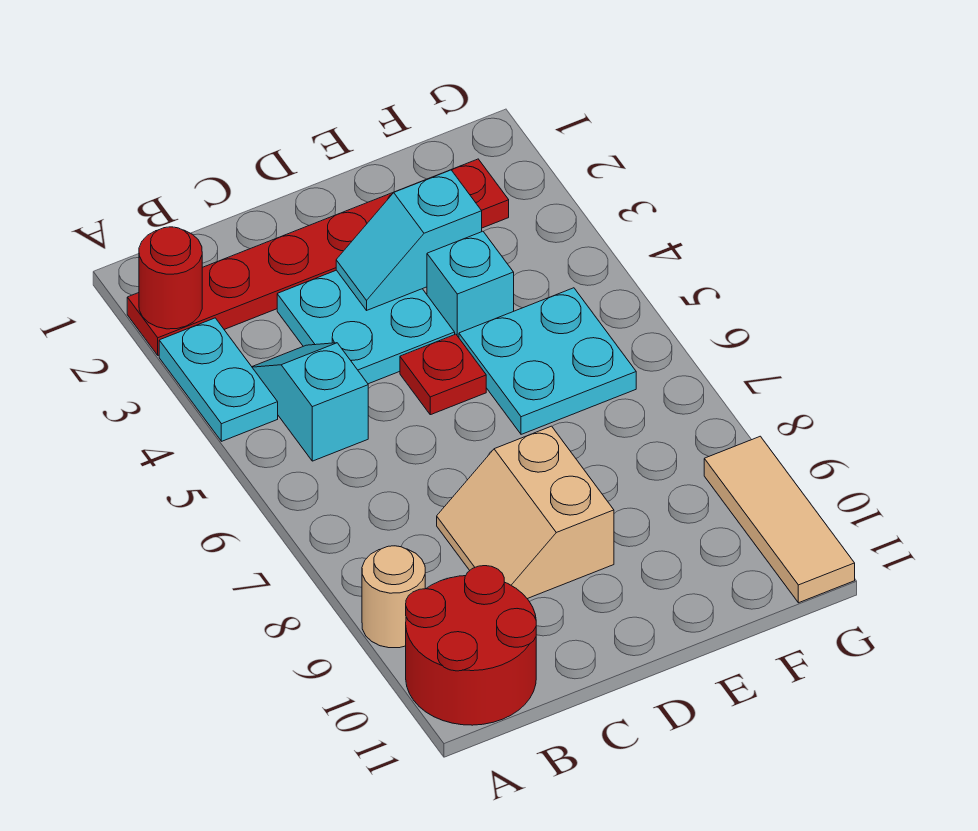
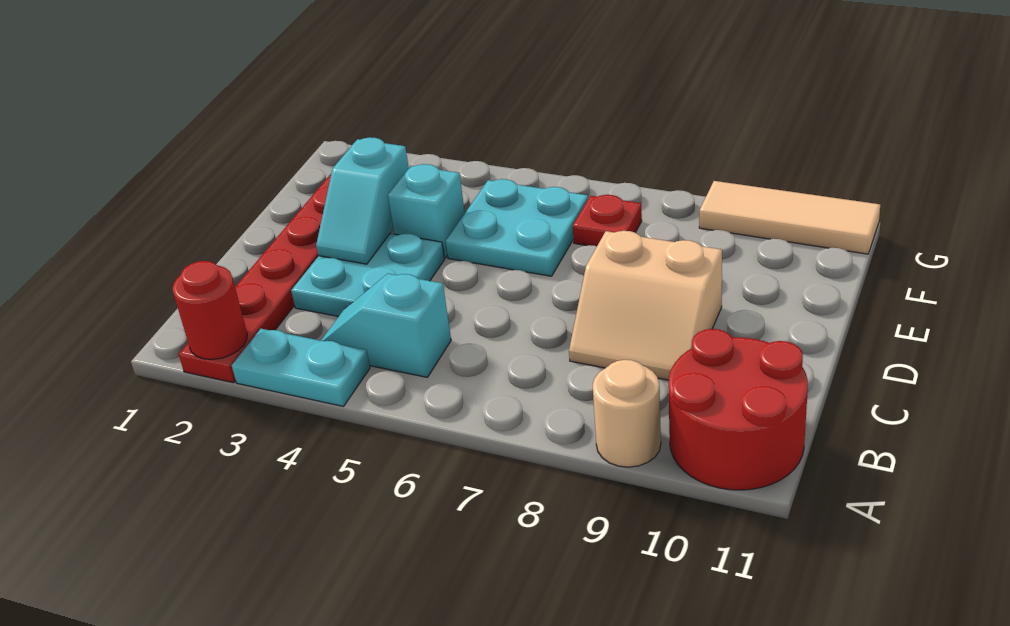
red 1x1 plate [400,334,486,415] -> red 1x1 plate moved to [573,195,642,246]

